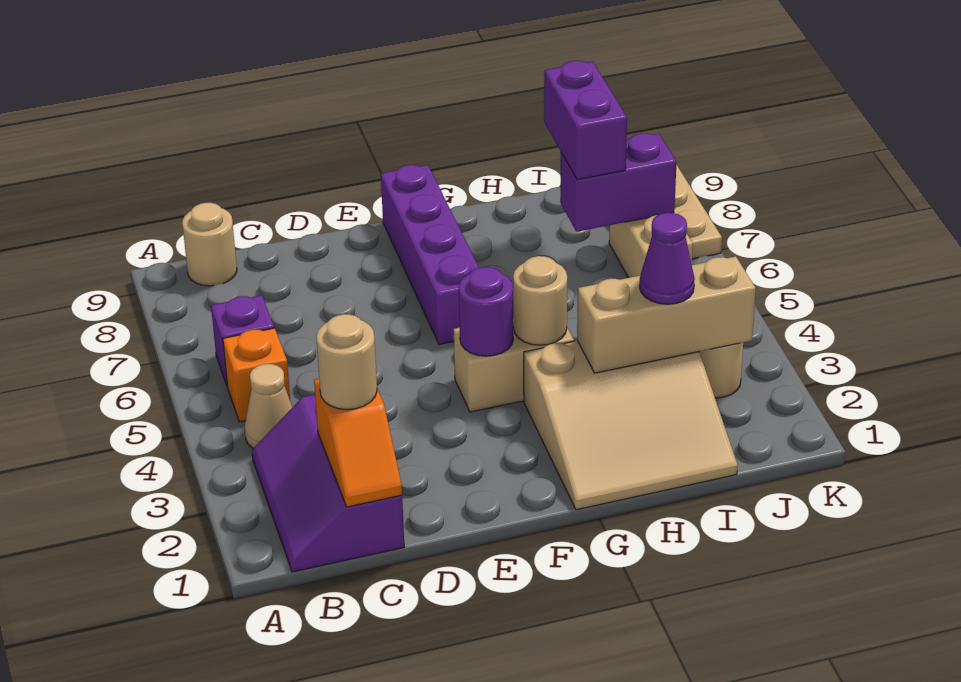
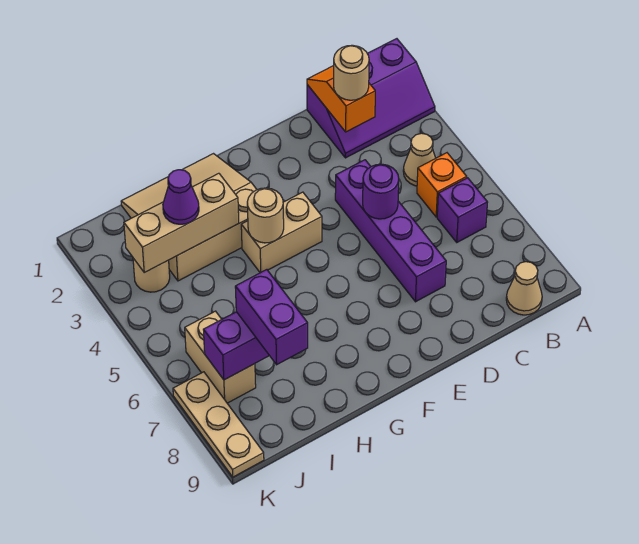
purple 2x3 slope [252,395,404,572] -> purple 2x3 slope turned to [307,39,435,158]
tan 1x1 round brick [182,203,237,286] -> tan 1x1 cone [506,262,542,315]
purple 1x1 round brick [459,267,513,356] -> purple 1x1 round brick moved to [363,164,399,219]
purple 1x4 brick [381,165,479,344] -> purple 1x4 brick moved to [335,160,446,302]

